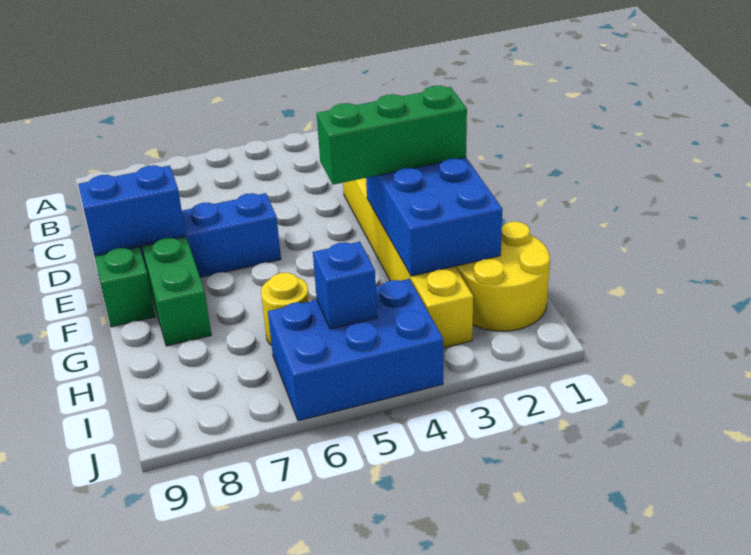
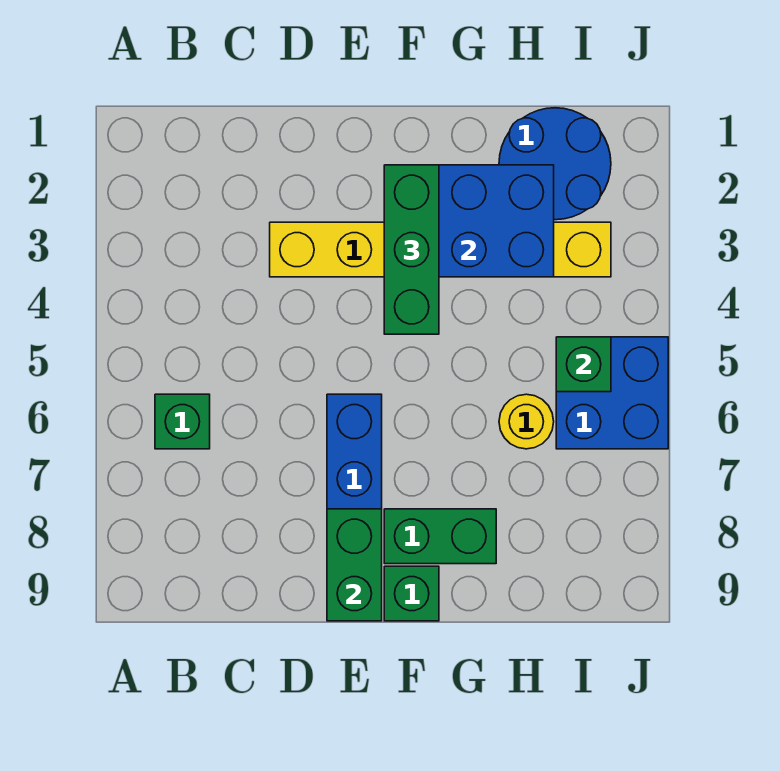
none -> green 1x1 brick [155,394,210,449]
blue 1x2 brick [78,165,186,254] -> green 1x2 brick [327,509,382,621]
yellow 2x2 round brick [455,222,550,331] -> blue 2x2 round brick [499,108,611,220]
blue 2x3 brick [268,279,443,421] -> blue 2x2 brick [556,337,668,449]
blue 1x1 brick [313,242,377,329] -> green 1x1 brick [556,337,611,392]

